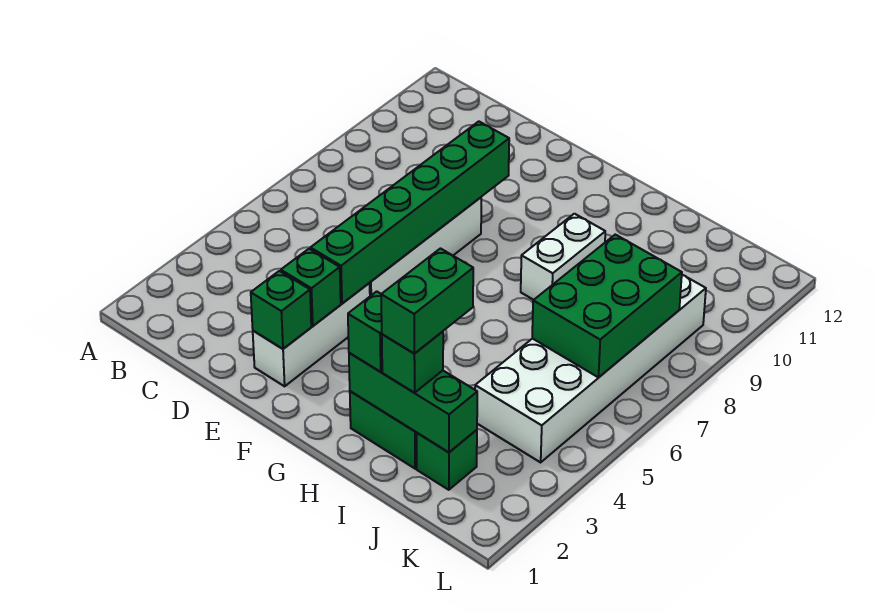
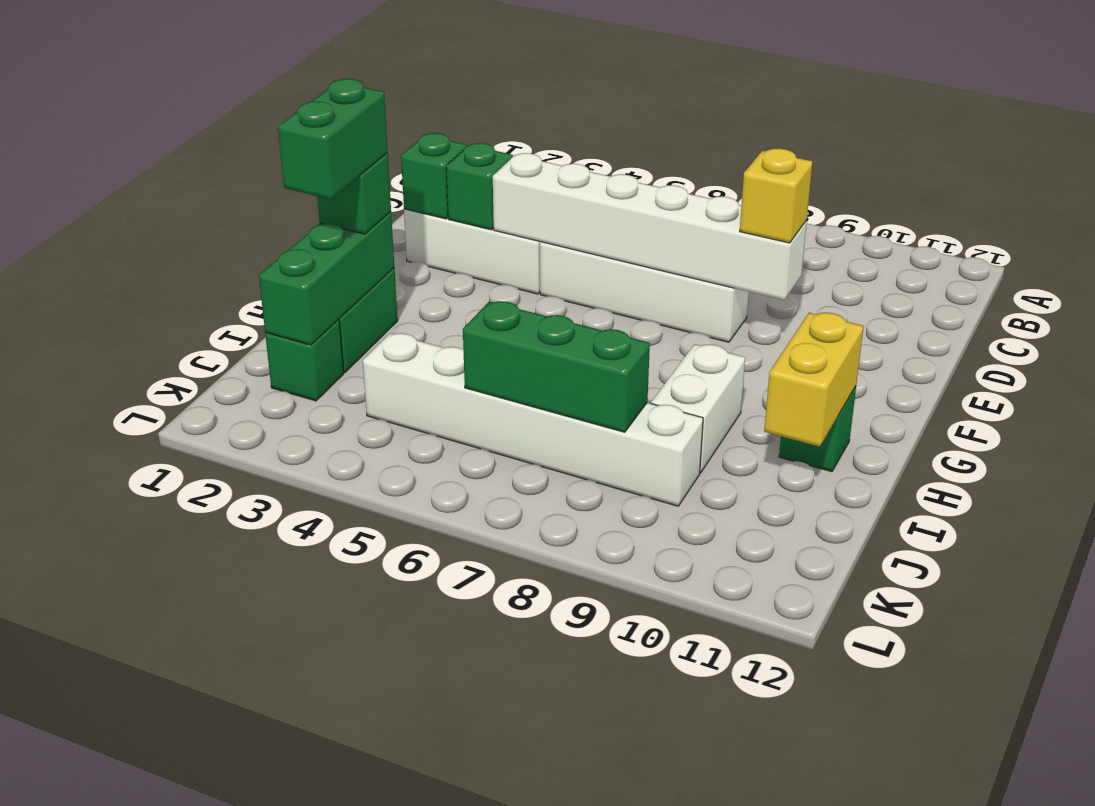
green 1x6 brick [310,121,509,303] -> white 1x6 brick [493,153,807,300]
none -> yellow 1x1 brick [740,148,813,243]
white 1x2 brick [521,214,605,300] -> white 1x2 brick turned to [651,344,745,473]
none -> yellow 1x2 brick [764,313,864,447]
green 1x1 brick [382,331,443,393] -> green 1x1 brick moved to [779,386,856,472]
green 1x2 brick [381,249,473,354] -> green 1x2 brick turned to [278,79,388,199]
white 2x6 brick [475,275,706,462] -> white 1x6 brick [363,333,703,506]
green 2x3 brick [532,235,682,377] -> green 1x3 brick [463,301,650,432]

